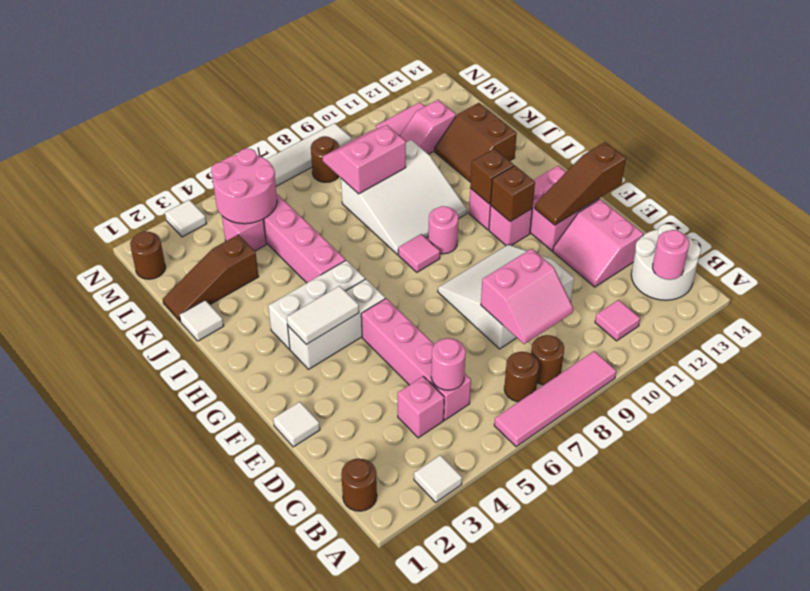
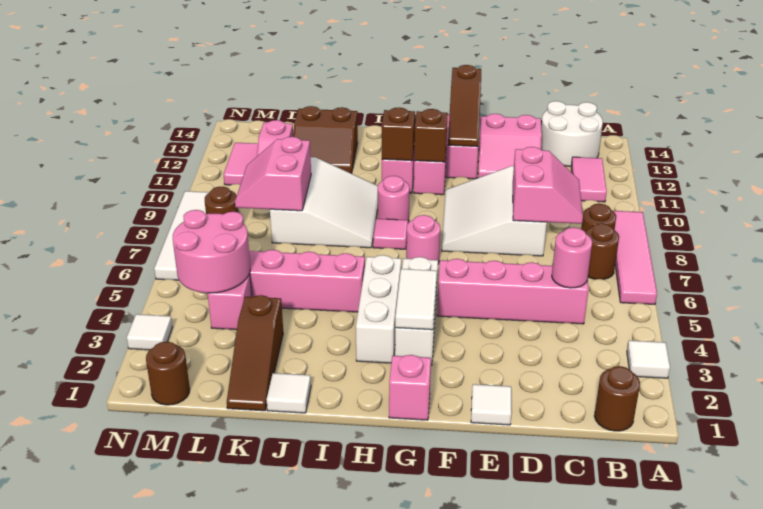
pink 1x1 tile [595,300,640,341] -> pink 1x2 tile [571,157,607,202]
pink 1x1 round brick [653,230,689,280] -> pink 1x1 round brick moved to [406,215,440,264]
pink 1x1 brick [398,376,444,438] -> pink 1x1 brick moved to [389,355,431,420]

